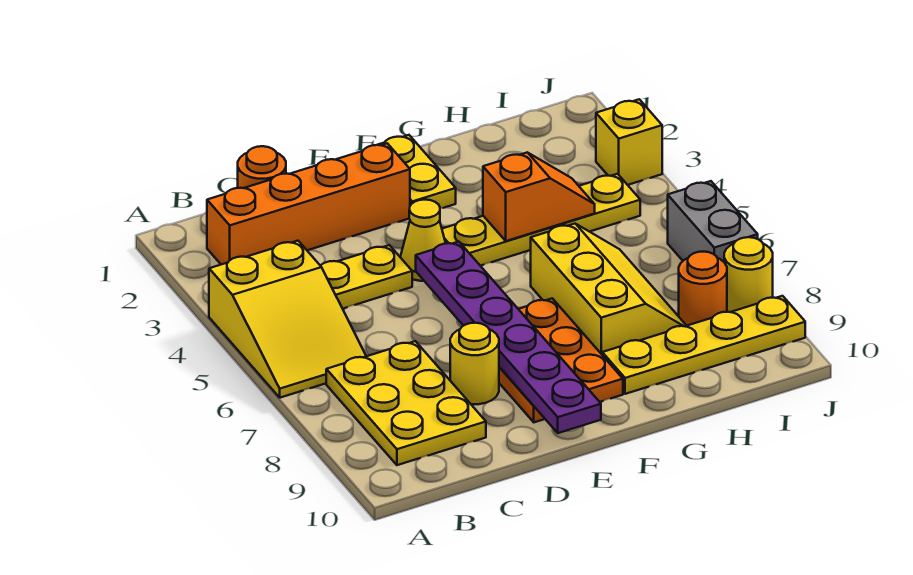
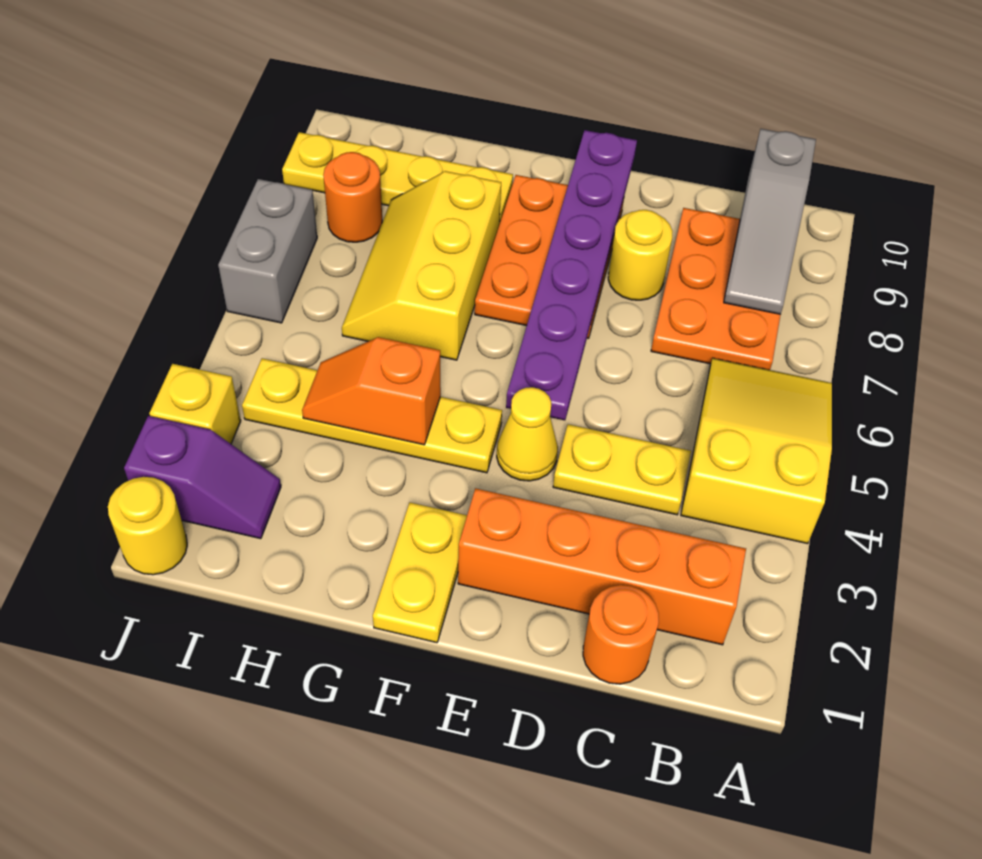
yellow 2x3 plate [326,341,486,465] -> orange 2x3 plate [651,208,781,370]
none -> grey 1x3 slope [724,129,816,314]
none -> purple 1x2 slope [124,416,281,539]
yellow 1x1 round brick [724,237,773,312] -> yellow 1x1 round brick moved to [108,477,187,575]

